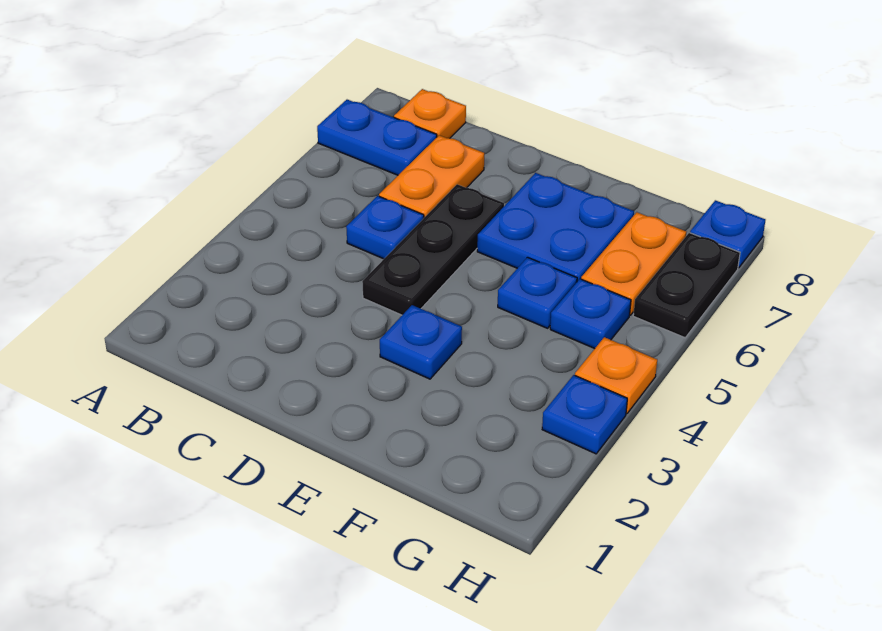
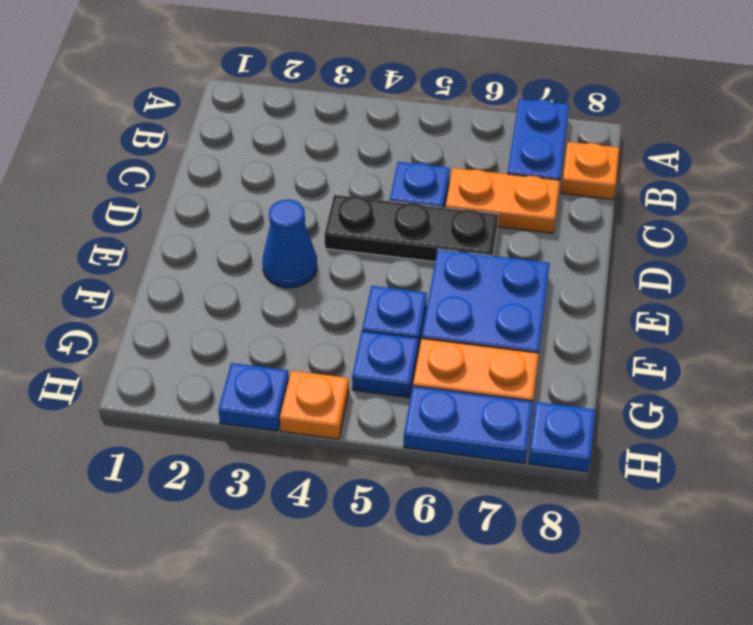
blue 1x1 plate [380,305,462,379] -> blue 1x1 cone [263,200,317,288]
black 1x2 plate [633,233,740,338] -> blue 1x2 plate [404,386,533,464]

